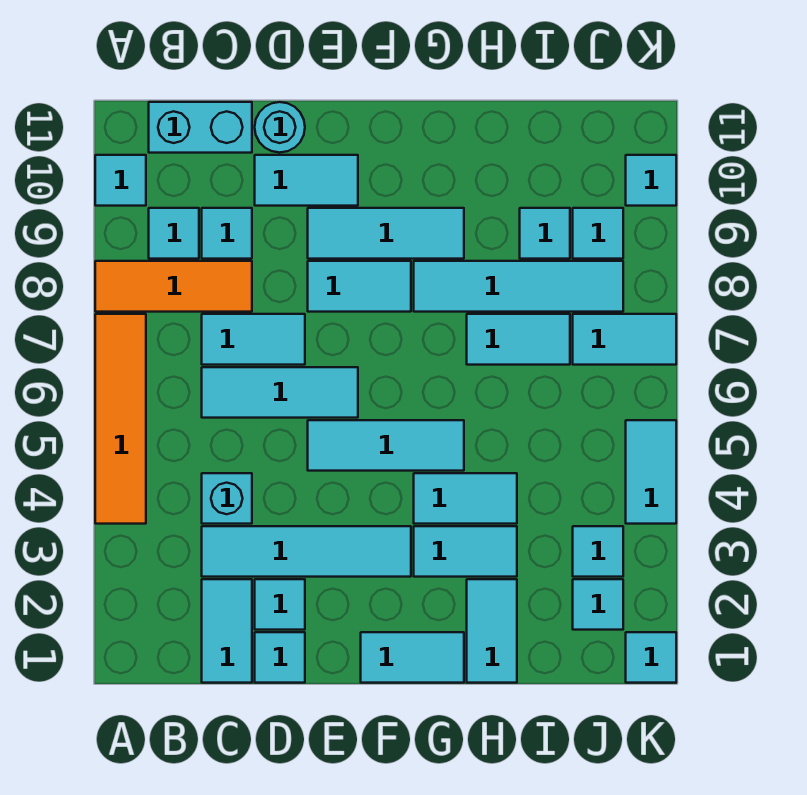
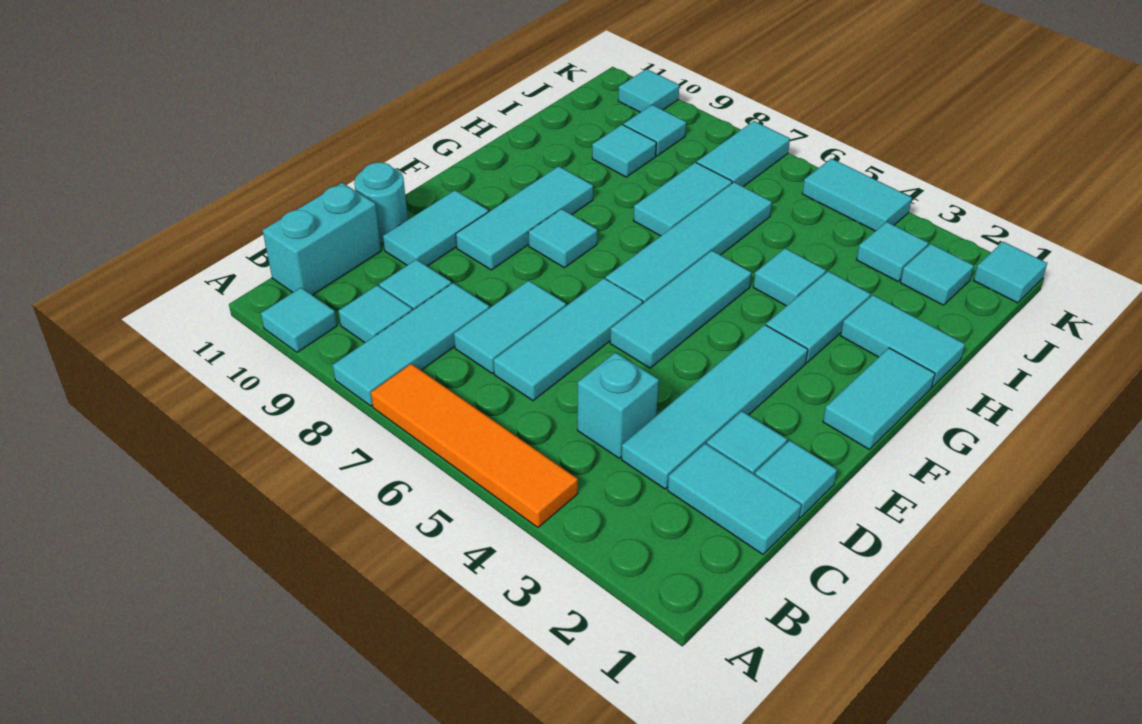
orange 1x3 tile [95,261,252,312] -> cyan 1x3 tile [333,283,489,406]
cyan 1x2 tile [308,261,411,312] -> cyan 1x1 tile [528,209,597,268]
cyan 1x2 tile [414,473,517,524] -> cyan 1x1 tile [753,248,826,306]
cyan 1x4 tile [414,261,623,312] -> cyan 1x4 tile moved to [606,182,772,303]

